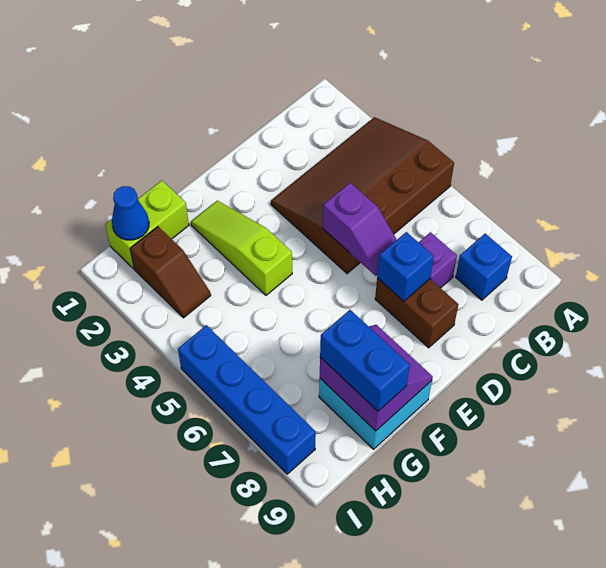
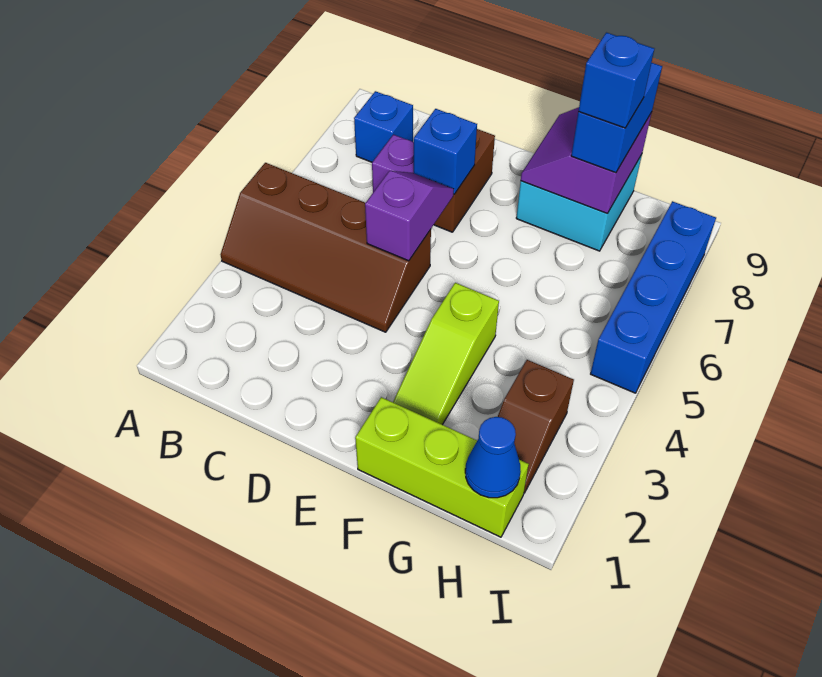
brown 3x4 slope [271,117,454,274] -> brown 2x4 slope [221,163,431,332]
lime 1x2 brick [105,180,189,269] -> lime 1x3 brick [355,397,529,537]
none -> blue 1x1 brick [578,33,654,128]
brown 1x2 slope [130,227,211,318] -> brown 1x2 slope turned to [498,360,574,493]

